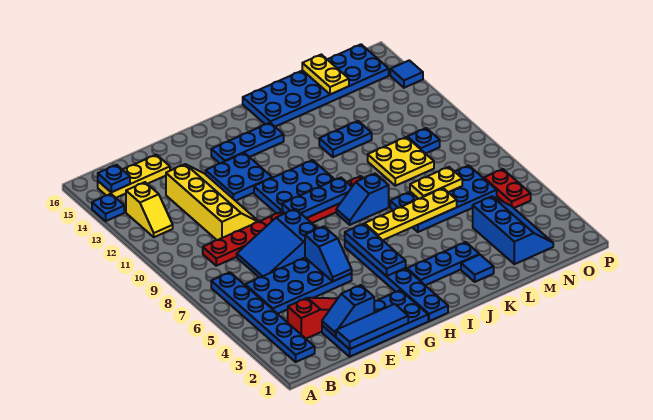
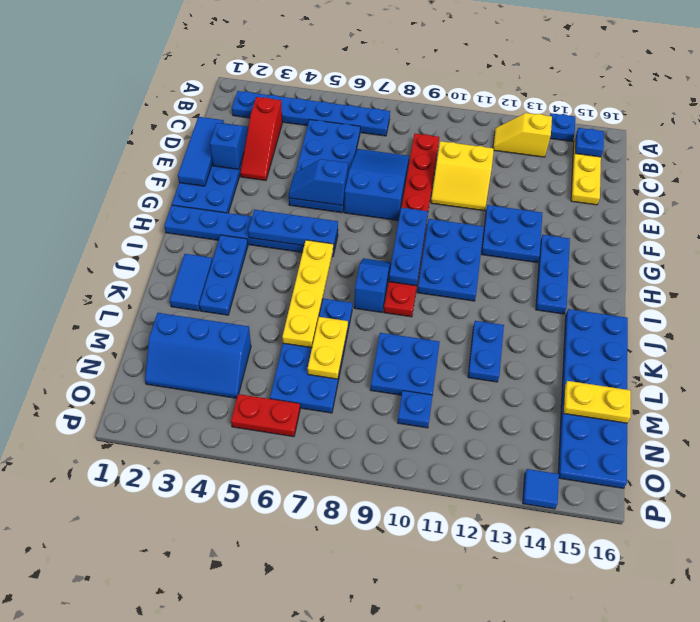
yellow 2x4 slope [166,164,259,240] -> yellow 2x2 slope [431,141,494,211]
blue 1x1 tile [461,255,494,282] -> blue 1x2 tile [170,254,212,311]
yellow 2x2 plate [368,137,434,186] -> blue 2x2 plate [370,333,440,395]

